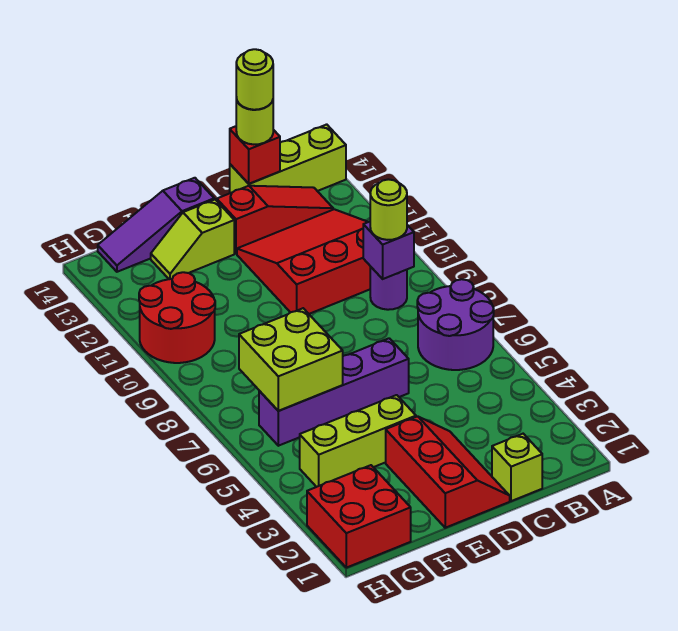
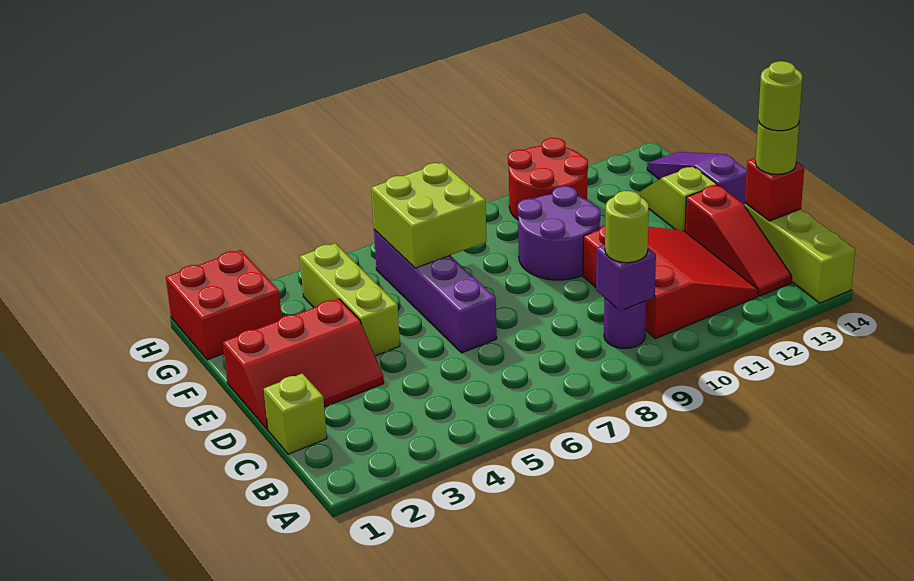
purple 2x2 round brick [417,279,494,370] -> purple 2x2 round brick moved to [517,186,600,280]

